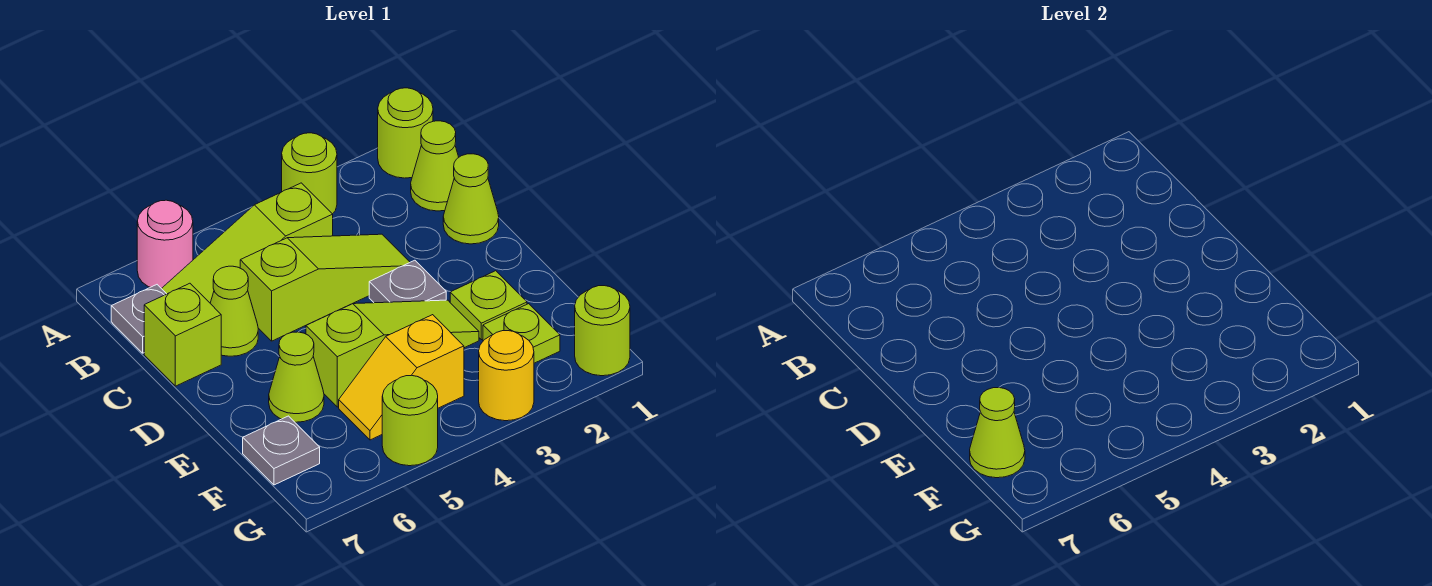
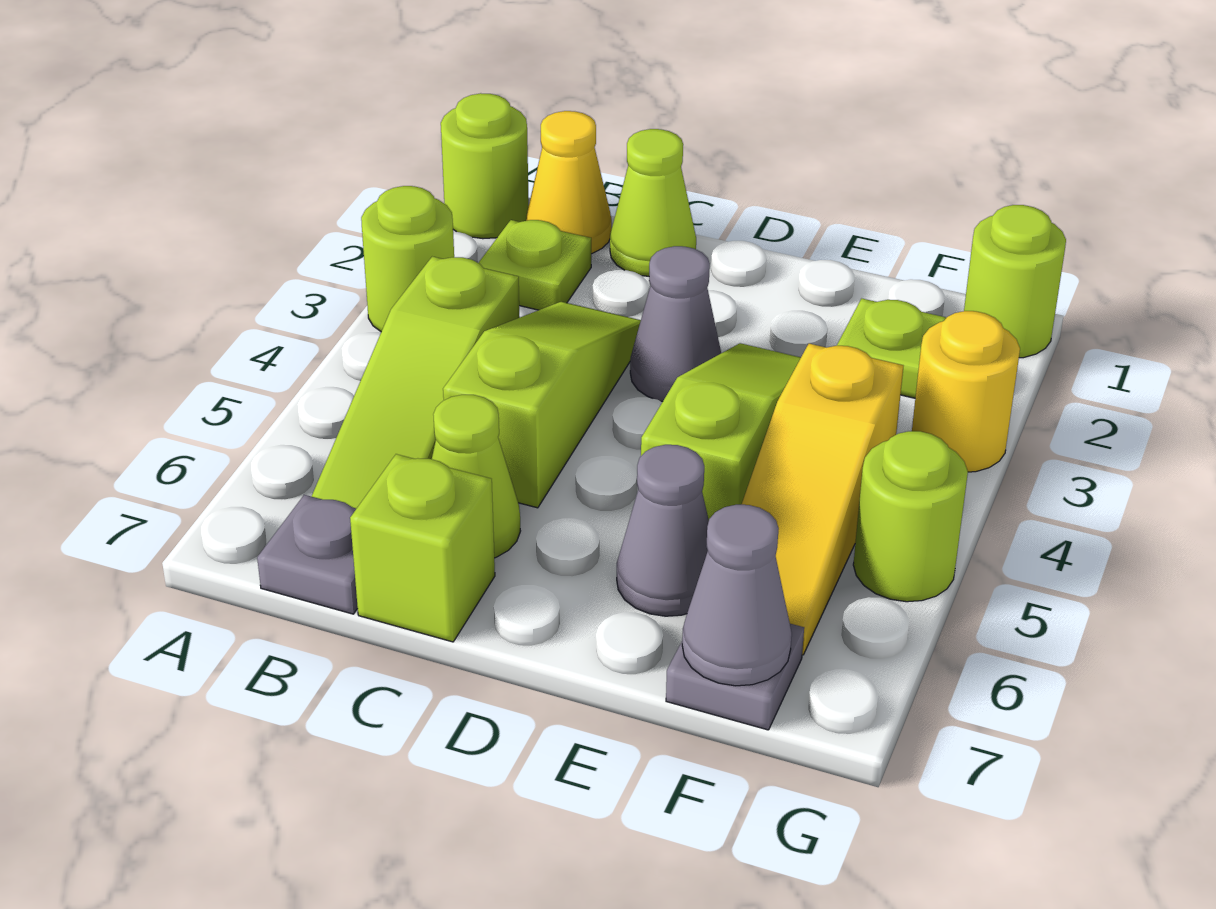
pink 1x1 round brick [137,200,193,288] -> none
lime 1x1 cone [411,121,459,211] -> yellow 1x1 cone [526,111,612,254]
grey 1x1 plate [369,260,446,303] -> grey 1x1 cone [630,246,721,401]
lime 1x1 plate [450,271,527,340] -> lime 1x1 plate moved to [479,220,591,310]
lime 1x1 cone [269,332,324,422] -> grey 1x1 cone [617,445,709,616]
yellow 1x2 slope [339,315,464,440] -> yellow 1x3 slope [741,344,903,655]
lime 1x1 cone [970,388,1025,478] -> grey 1x1 cone [682,505,792,686]

